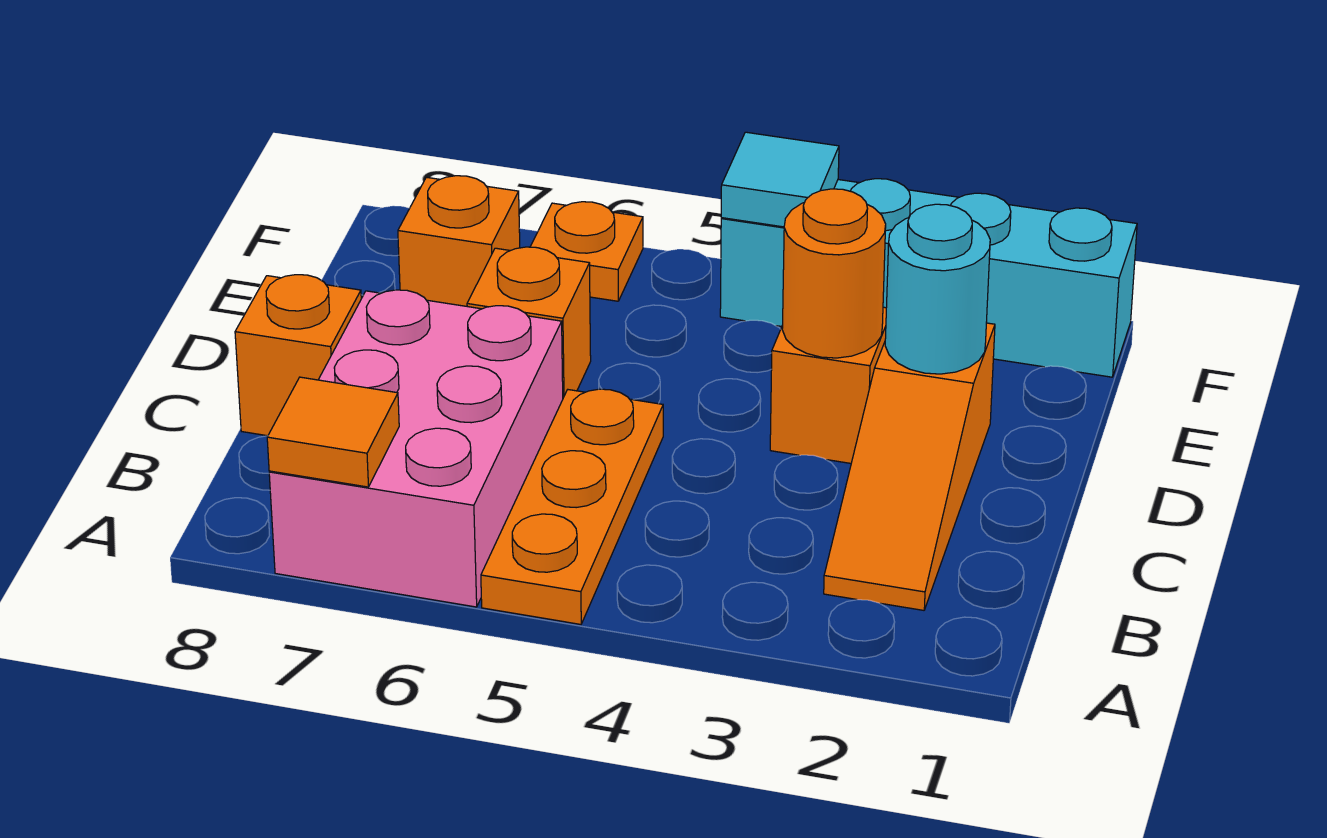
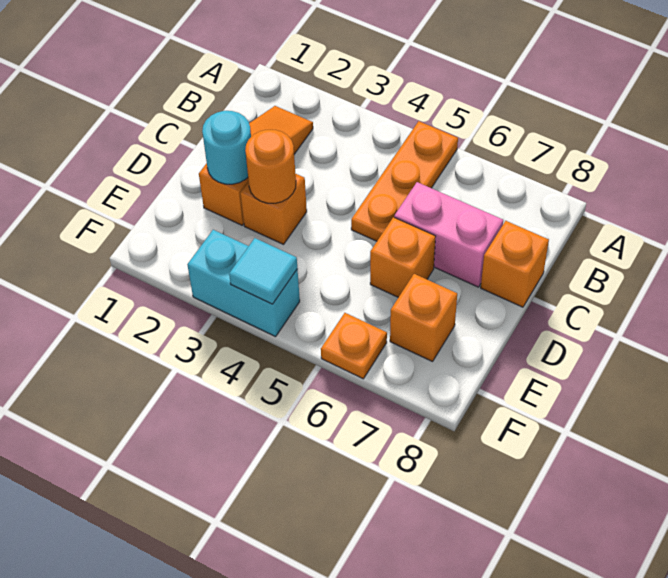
pink 2x3 brick [269,290,563,607] -> pink 1x2 brick [394,182,503,287]
orange 1x1 tile [267,377,399,487] -> none
cyan 1x4 brick [720,179,1137,377] -> cyan 1x2 brick [187,230,300,337]

